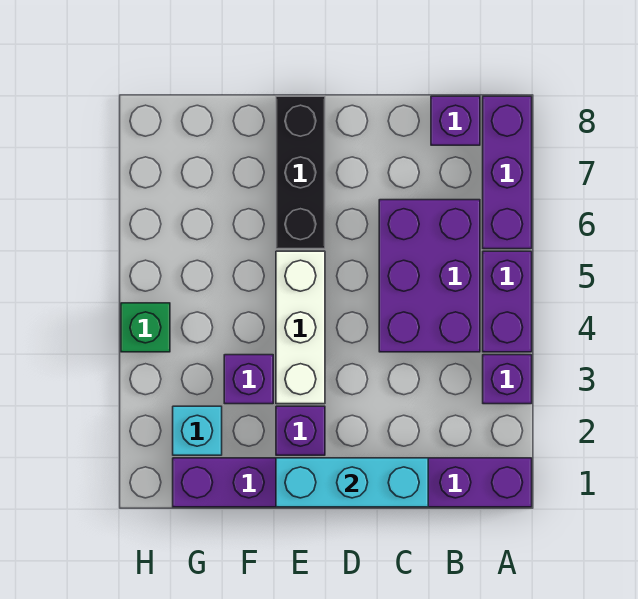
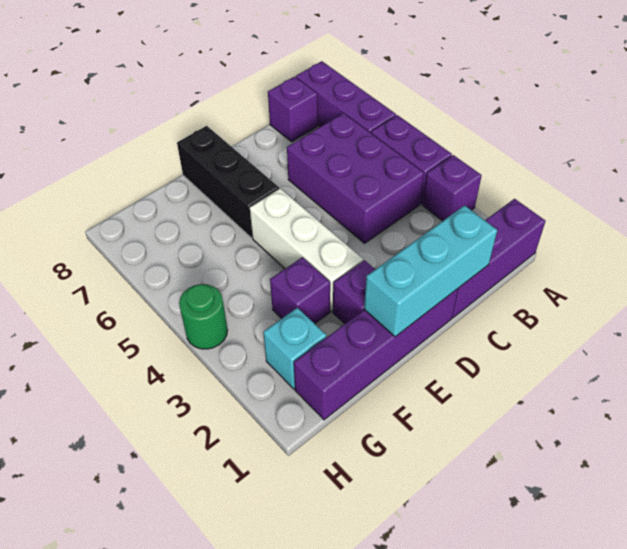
green 1x1 brick [121,303,170,352] -> green 1x1 round brick [179,284,228,349]

